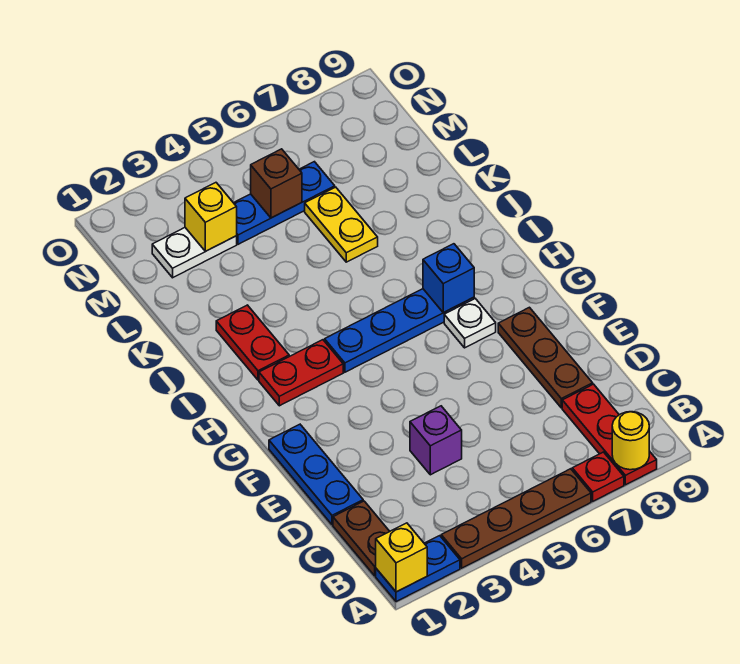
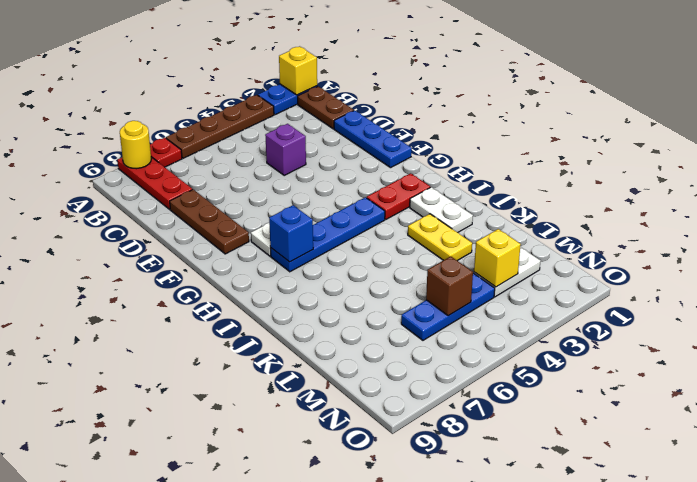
red 1x2 plate [216,305,289,380] -> white 1x2 plate [410,187,473,232]
yellow 1x2 plate [305,187,378,262] -> yellow 1x2 plate moved to [408,214,472,261]

